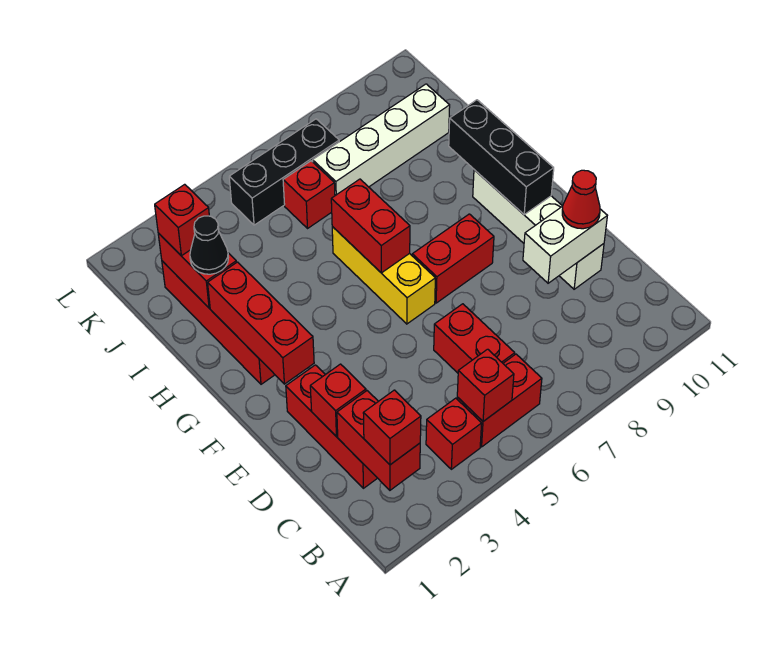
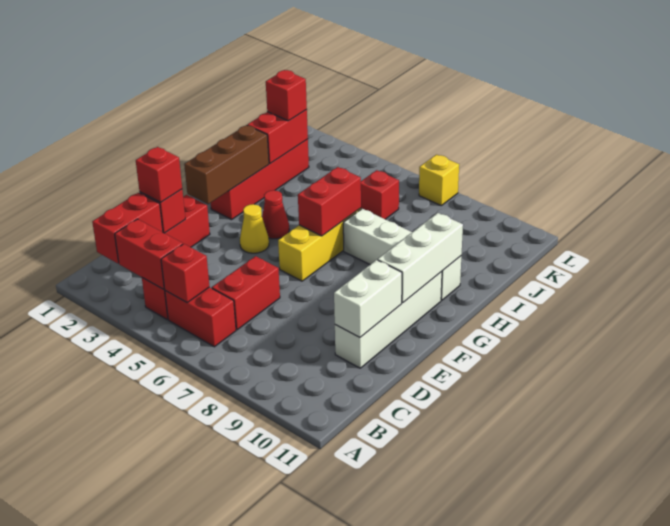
red 1x1 brick [363,390,421,465] -> red 1x1 brick moved to [136,147,182,202]
white 1x2 brick [523,206,607,283] -> white 1x2 brick turned to [334,260,402,337]
red 1x1 cone [562,170,600,229] -> red 1x1 cone moved to [262,190,289,239]
red 1x3 brick [208,262,314,384] -> brown 1x3 brick [184,125,269,204]
none -> yellow 1x1 cone [240,204,269,253]
red 1x2 brick [412,214,494,303] -> red 1x2 brick moved to [115,219,183,289]
black 1x3 brick [449,100,554,214] -> white 1x3 brick [378,213,463,303]
black 1x1 cone [190,216,228,274] -> none
white 1x4 brick [313,84,450,196] -> white 1x4 brick moved to [343,209,461,300]
black 1x3 brick [229,119,339,225] -> none
none -> yellow 1x1 brick [419,155,459,205]

